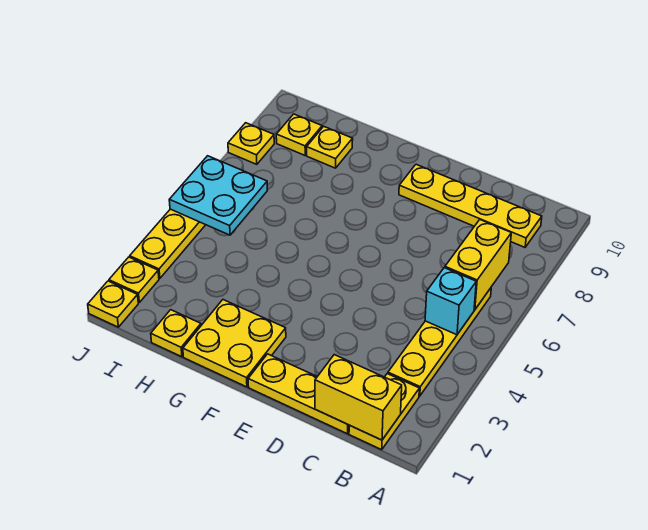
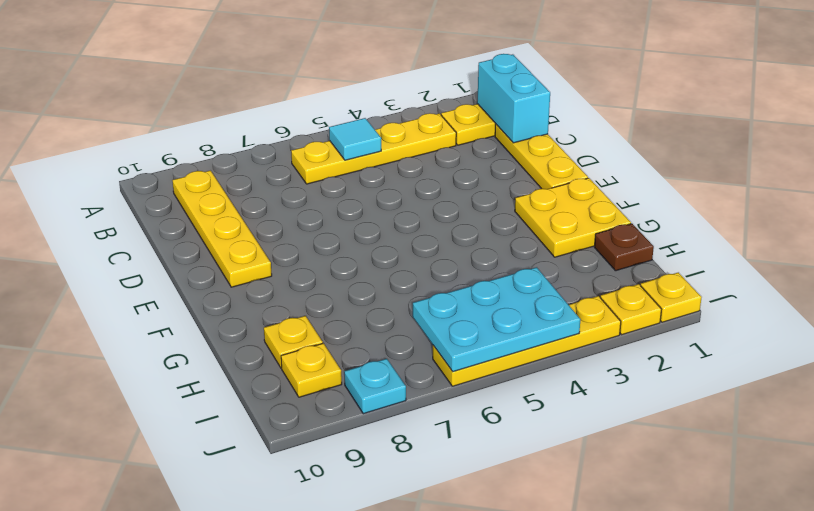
yellow 1x2 brick [315,355,402,440] -> cyan 1x2 brick [477,54,550,143]
cyan 1x1 brick [425,268,476,335] -> cyan 1x1 tile [329,118,381,160]
yellow 1x2 brick [445,220,511,310] -> none
yellow 1x1 plate [151,310,201,357] -> brown 1x1 plate [594,224,654,271]
cyan 2x2 plate [169,156,267,235] -> cyan 2x3 plate [413,267,580,372]
yellow 1x1 plate [228,123,274,164] -> cyan 1x1 plate [344,359,406,414]

